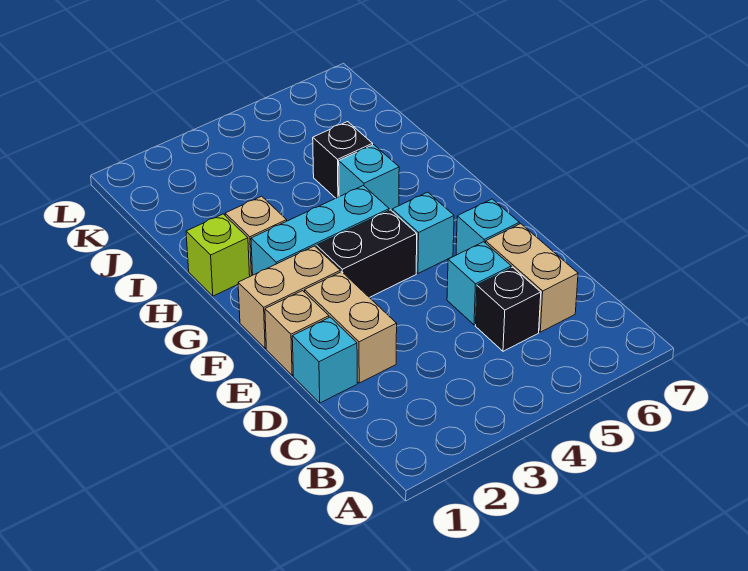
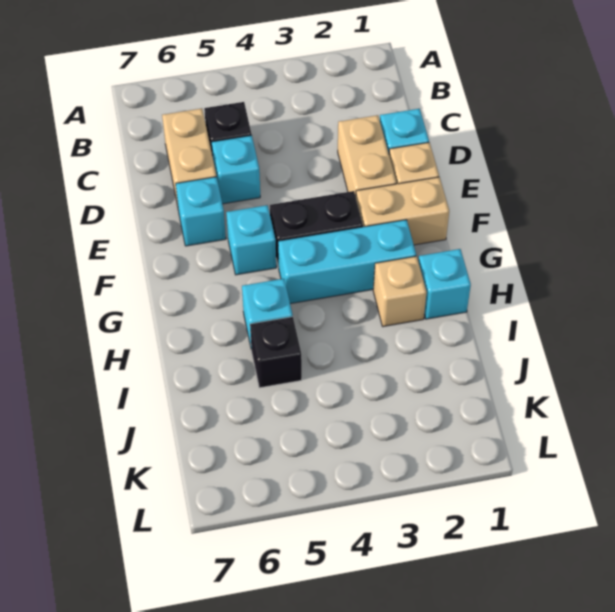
lime 1x1 brick [186,214,250,296] -> cyan 1x1 brick [418,249,471,319]

